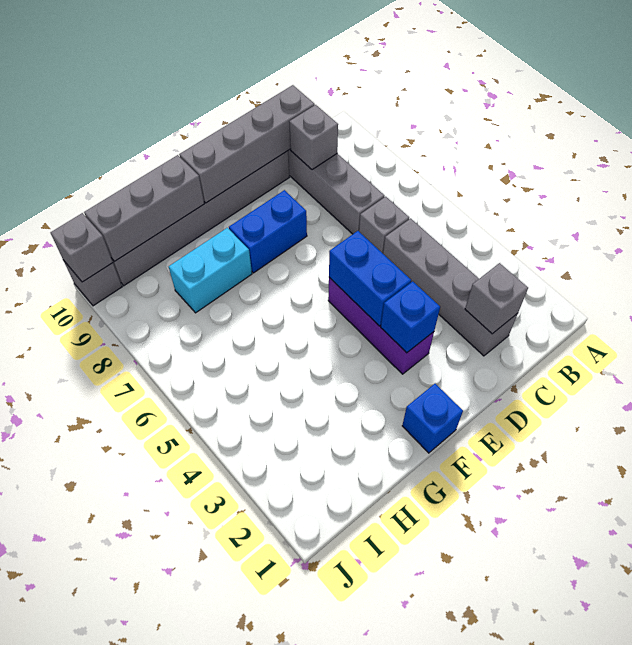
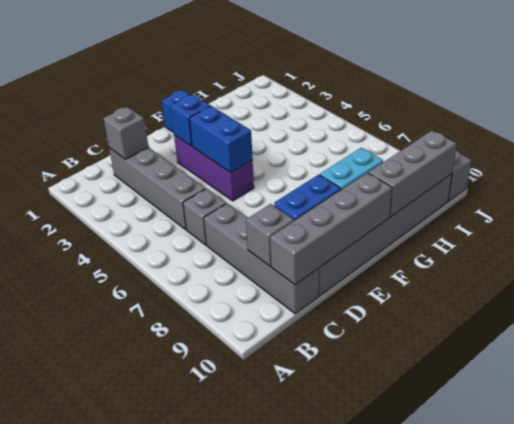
grey 1x1 brick [50,213,113,282] -> none

